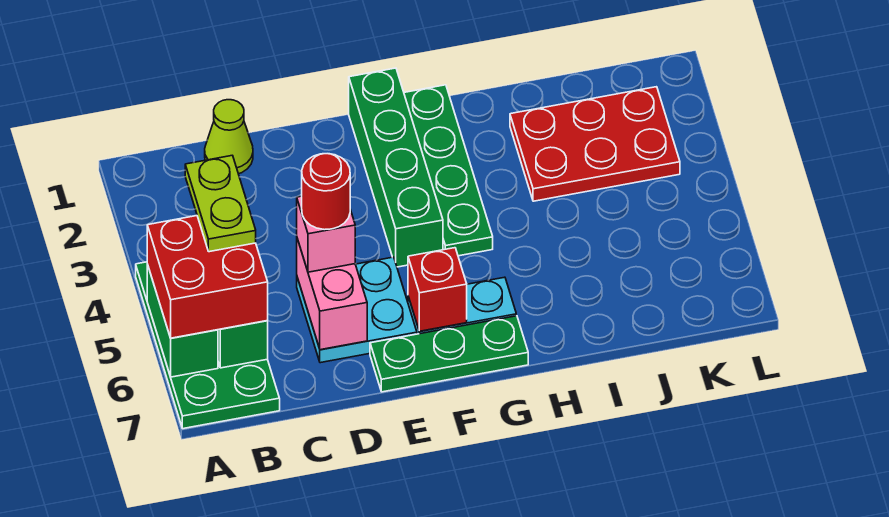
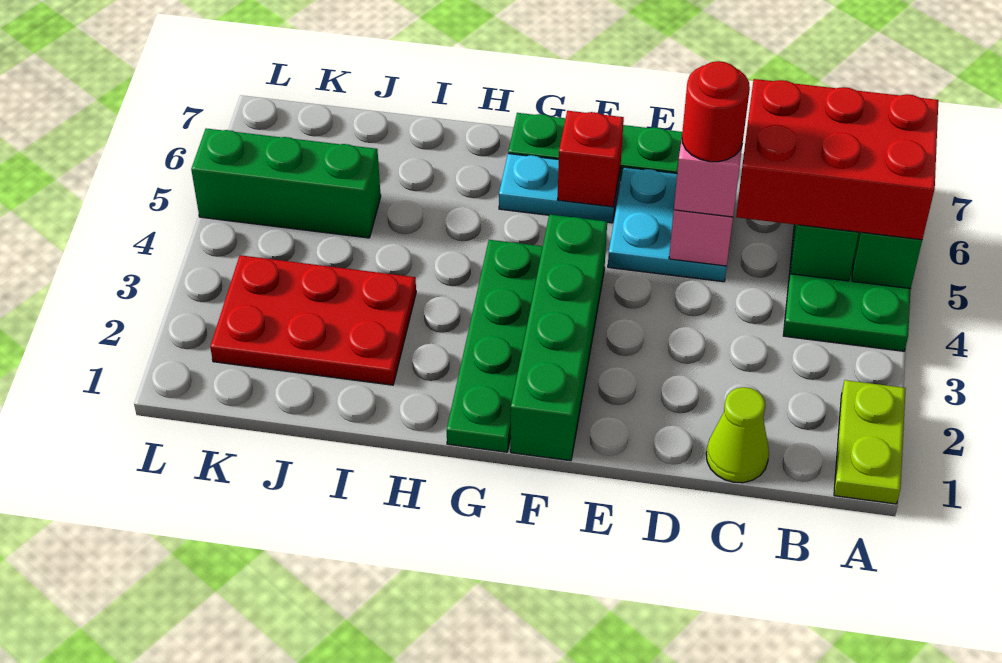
red 2x2 brick [147,216,268,338] -> red 2x3 brick [736,79,938,240]
lime 1x2 plate [185,155,256,252] -> lime 1x2 plate moved to [834,380,906,504]
none -> green 1x3 brick [191,128,381,238]

